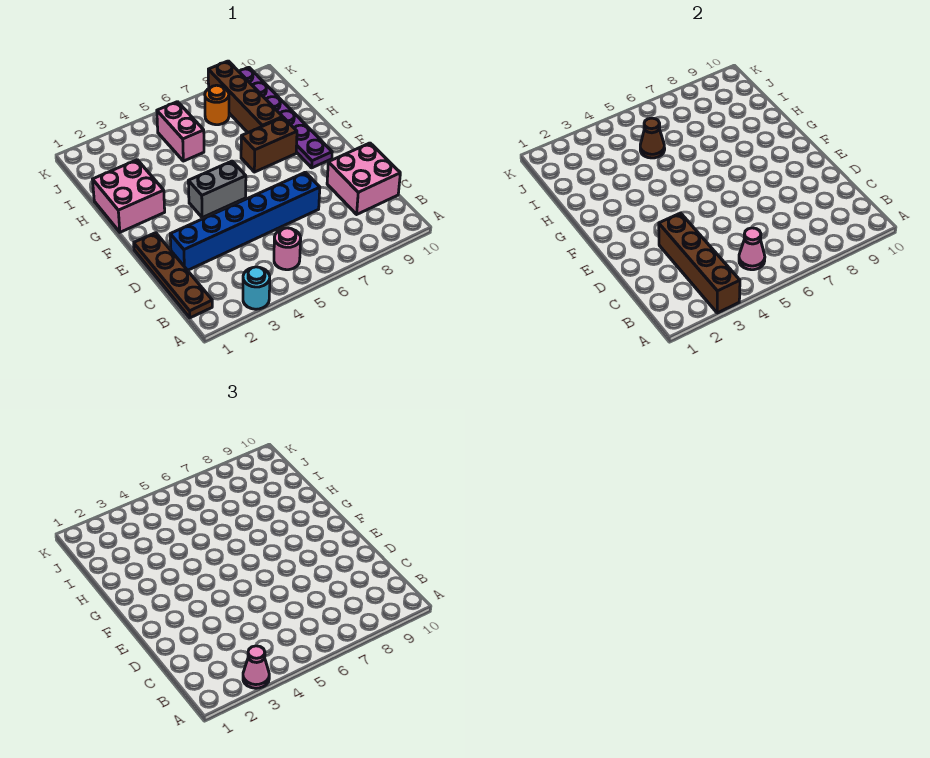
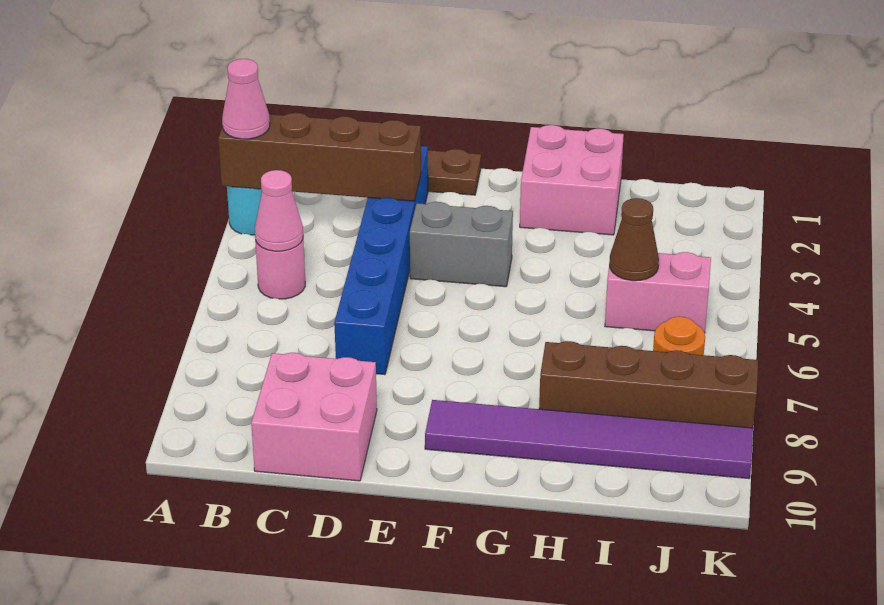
grey 1x2 brick [188,161,246,217] -> grey 1x2 brick turned to [410,202,513,287]
purple 1x6 plate [239,67,332,168] -> purple 1x6 tile [425,400,753,479]
brown 1x2 brick [241,117,297,172] -> none

